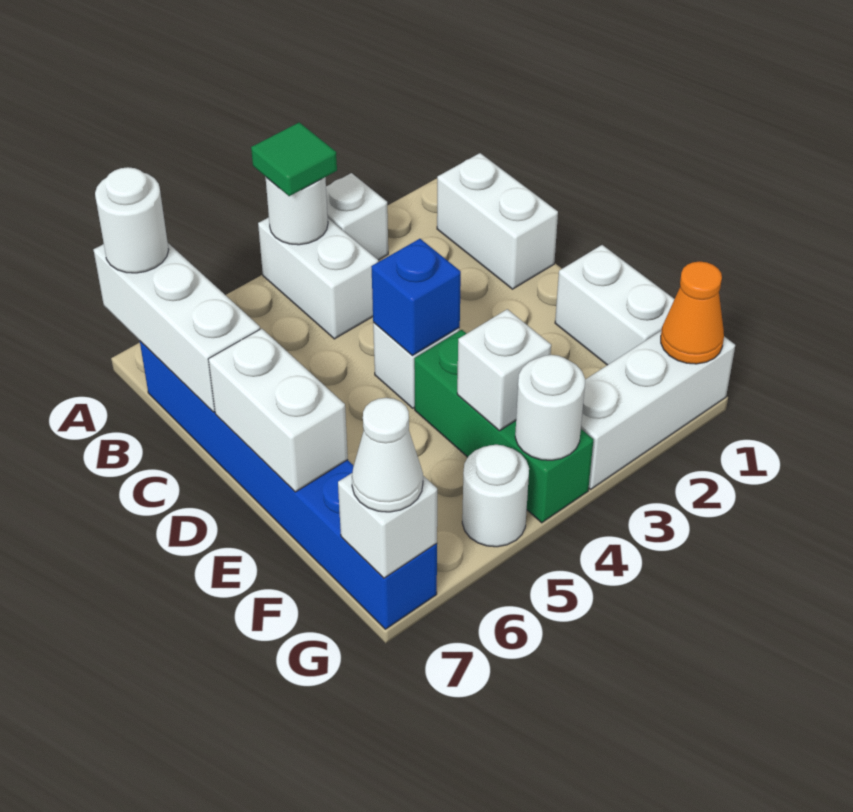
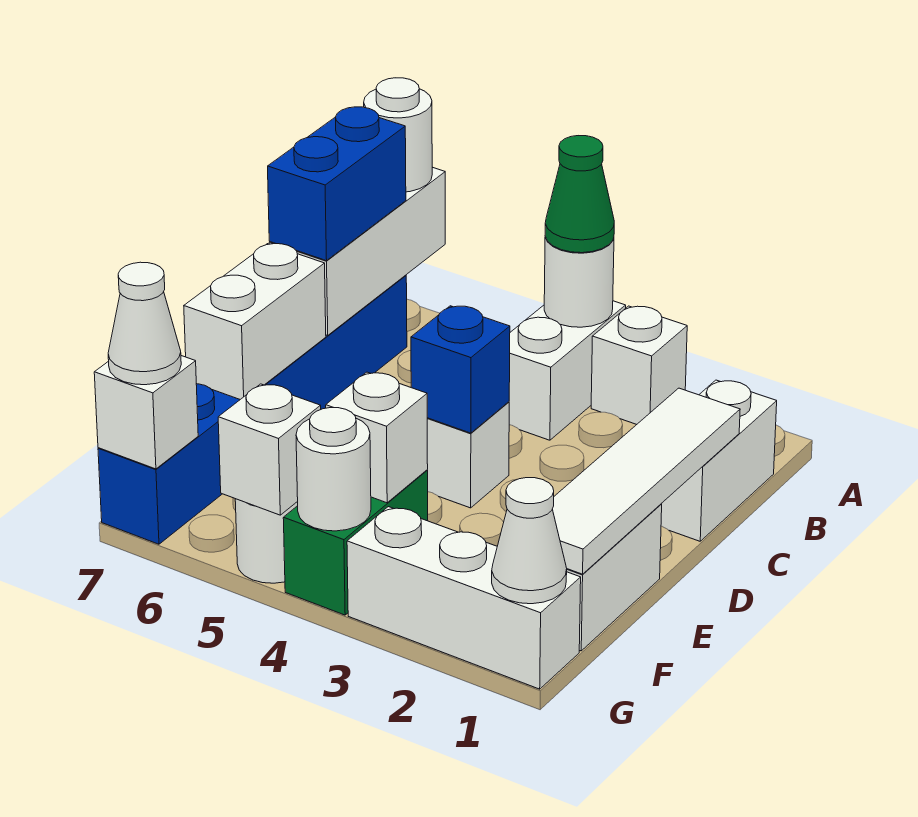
green 1x1 tile [251,122,337,196] -> green 1x1 cone [545,136,614,253]
none -> blue 1x2 brick [268,107,406,261]
none -> white 1x4 tile [552,388,740,574]
green 1x3 brick [414,330,593,523] -> green 1x2 brick [283,470,428,615]
orange 1x1 cone [661,261,724,364] -> white 1x1 cone [492,478,567,604]
none -> white 1x1 brick [218,384,321,515]

